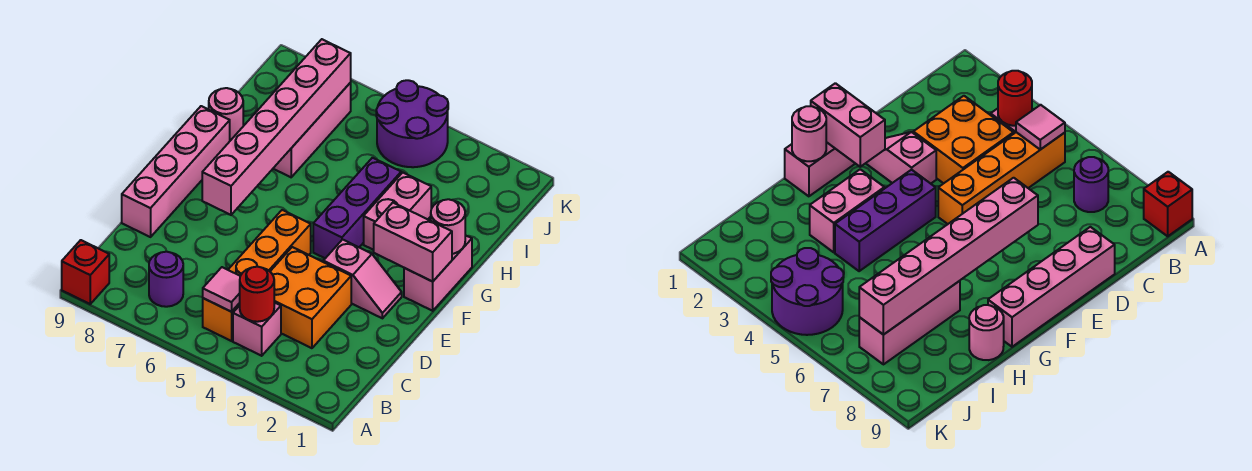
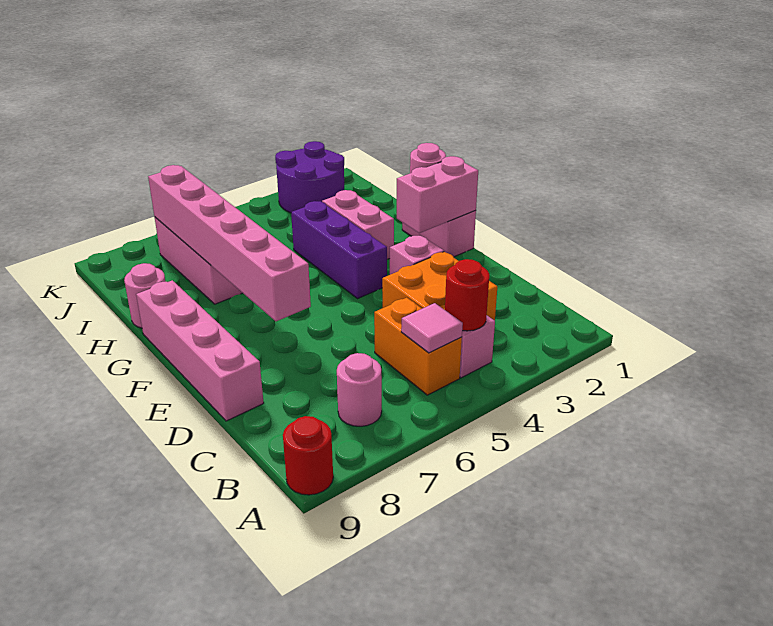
red 1x1 brick [62,240,109,304] -> red 1x1 round brick [283,416,333,495]
orange 1x4 brick [203,210,311,341] -> orange 1x2 brick [374,298,462,395]
purple 1x1 round brick [149,252,183,307] -> pink 1x1 round brick [337,353,382,426]
purple 2x2 round brick [376,80,448,167] -> purple 2x2 round brick moved to [275,141,344,213]

